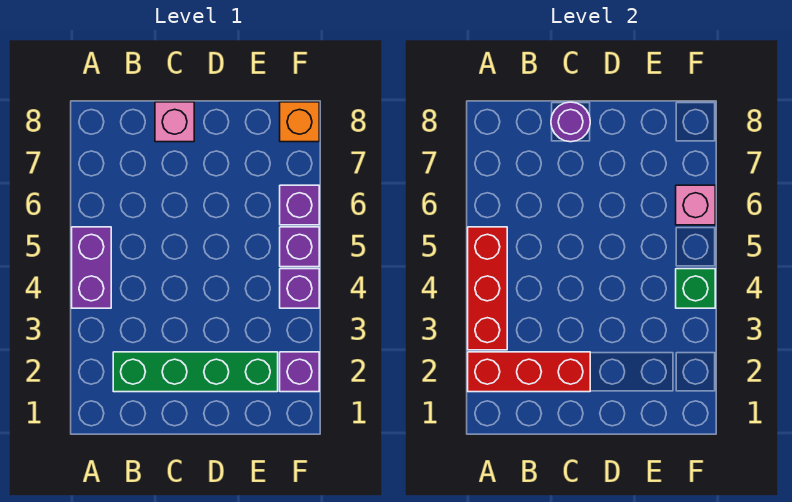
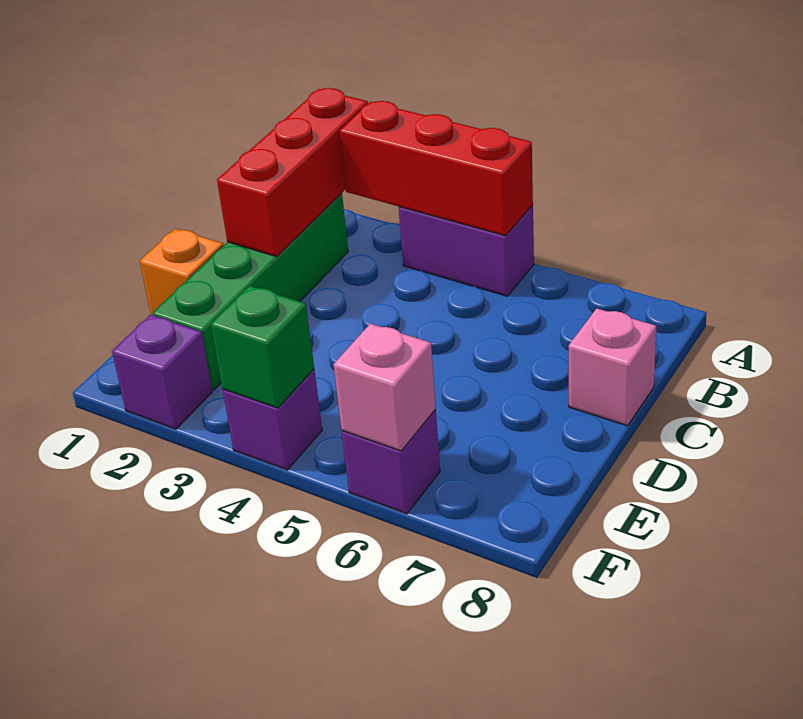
purple 1x1 round brick [551,102,590,142] -> none
purple 1x1 brick [280,227,319,267] -> none
orange 1x1 brick [280,102,319,142] -> orange 1x1 brick moved to [140,229,224,315]

